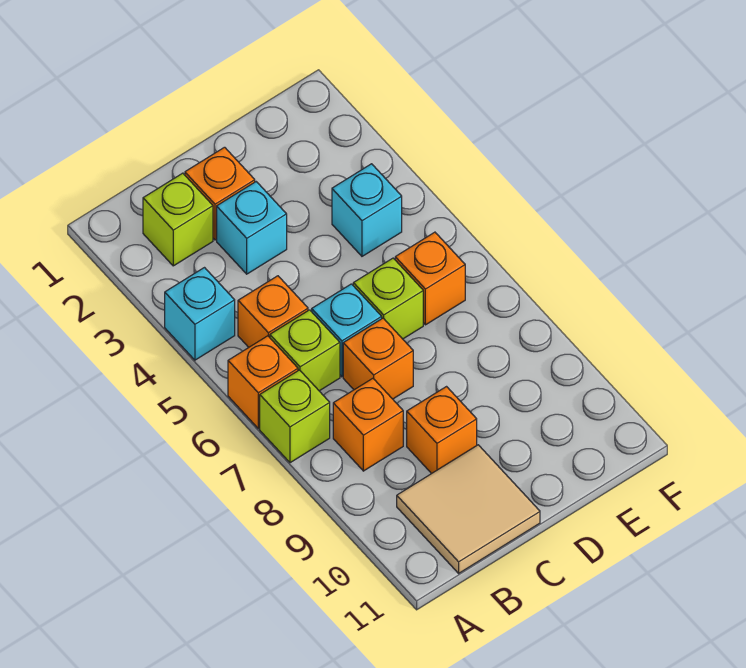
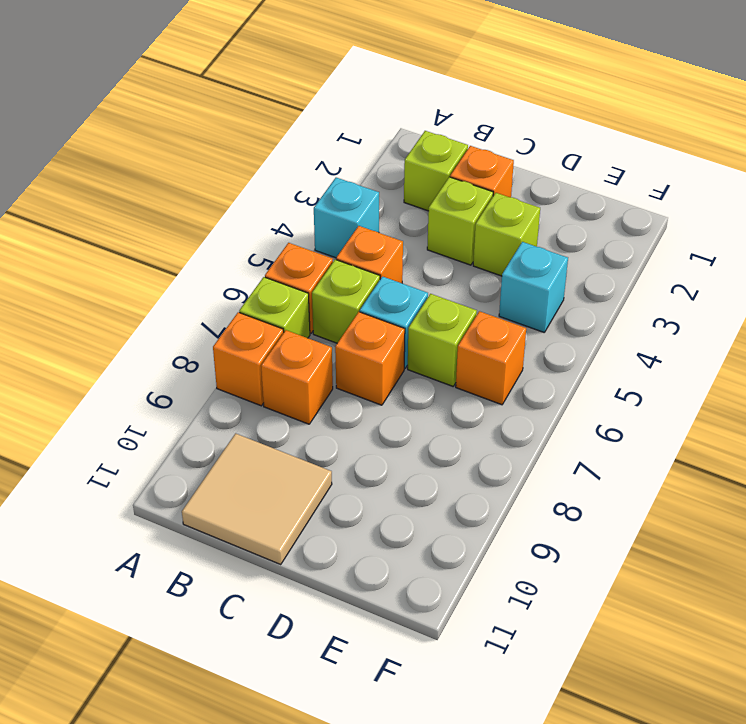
cyan 1x1 brick [217,182,287,274] -> lime 1x1 brick [427,177,493,265]
orange 1x1 brick [407,387,477,474] -> orange 1x1 brick moved to [213,312,284,406]
none -> lime 1x1 brick [473,193,540,276]

